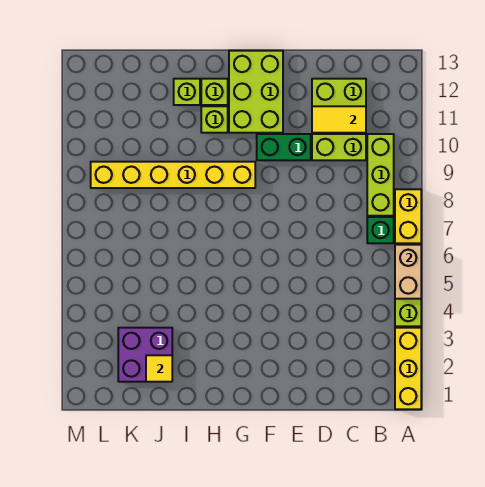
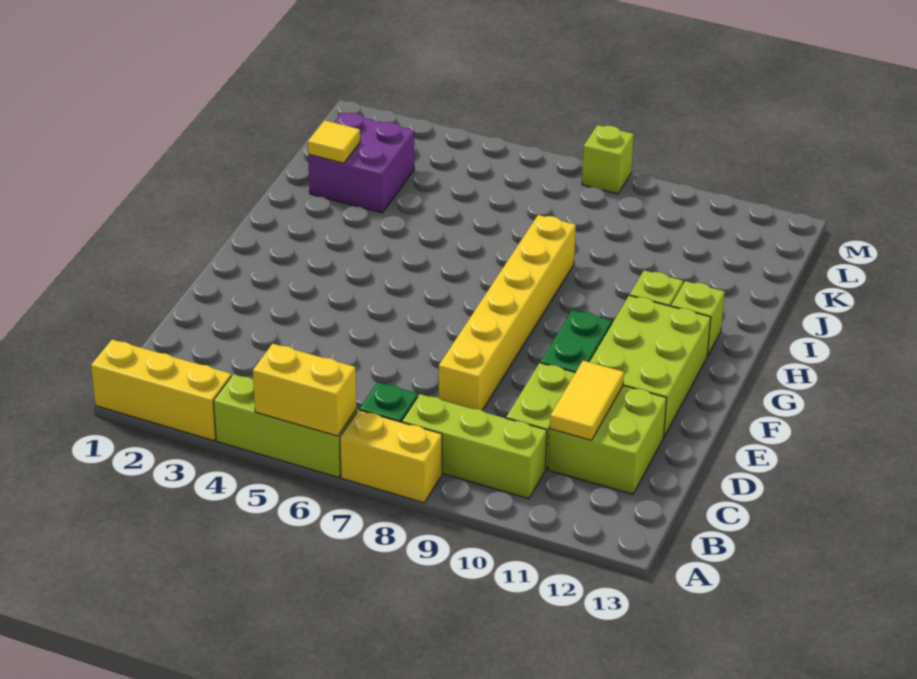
tan 1x2 brick [395,245,421,299] -> yellow 1x2 brick [253,344,356,436]
lime 2x3 brick [229,51,283,133] -> lime 2x3 brick turned to [590,295,711,436]
yellow 1x6 brick [91,162,255,188] -> yellow 1x6 brick moved to [439,215,576,410]
lime 1x1 brick [174,79,200,105] -> lime 1x1 brick moved to [582,125,634,194]

